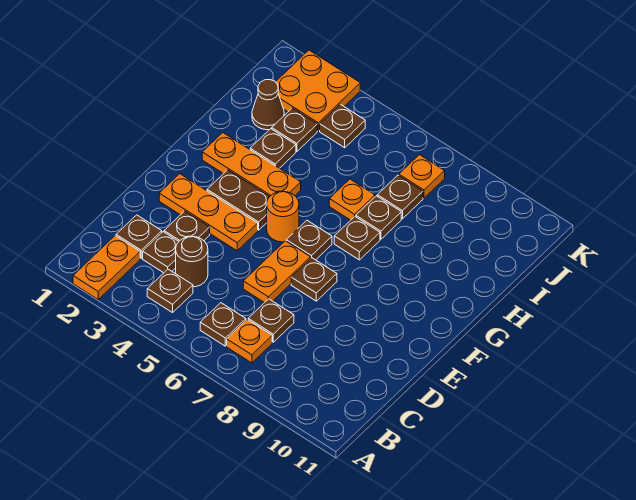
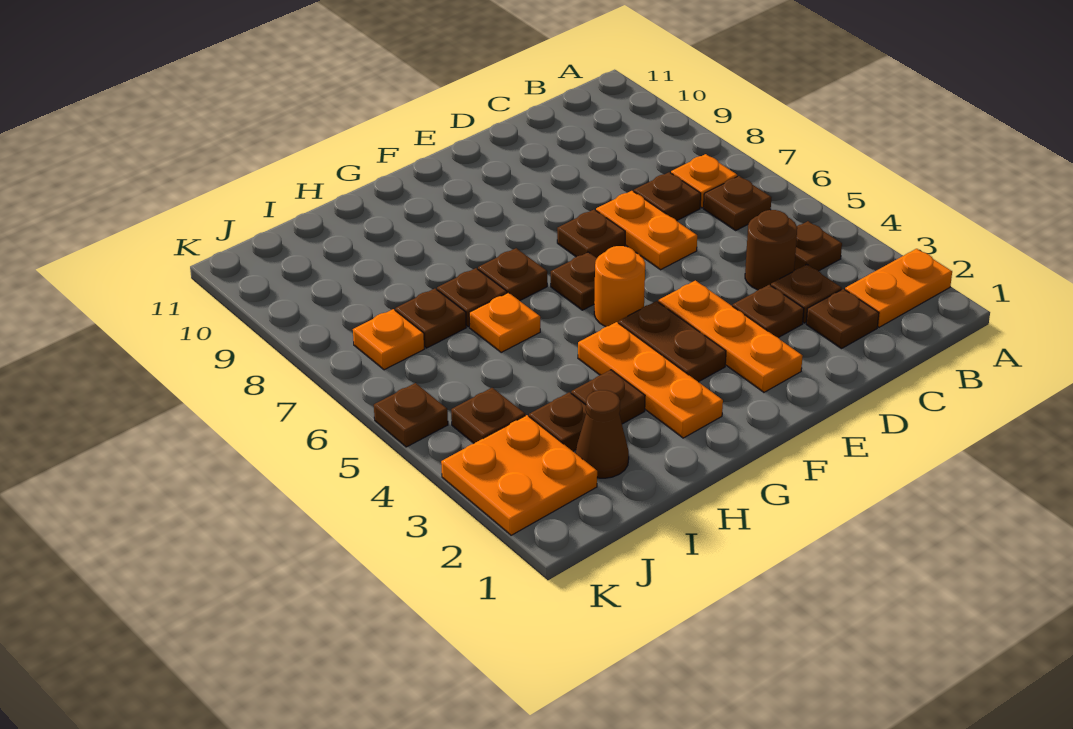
orange 1x2 plate [243,241,311,303] -> orange 1x2 plate turned to [596,191,697,270]
none -> brown 1x1 plate [374,383,448,447]

